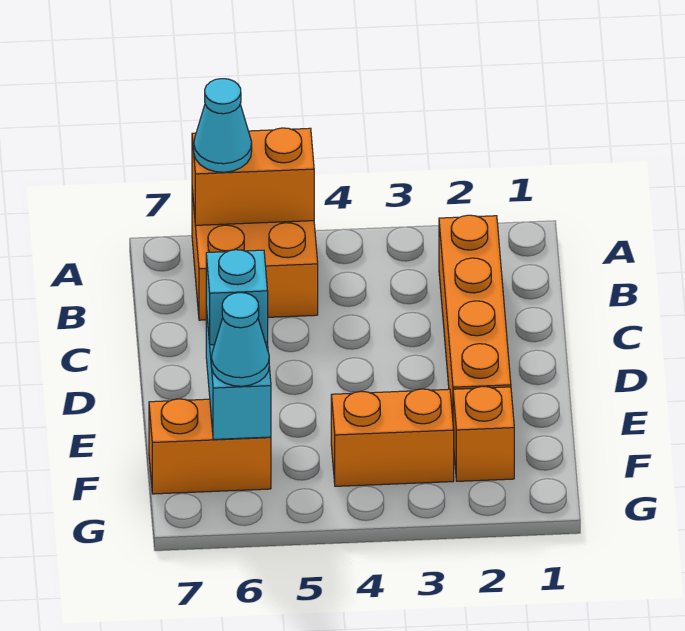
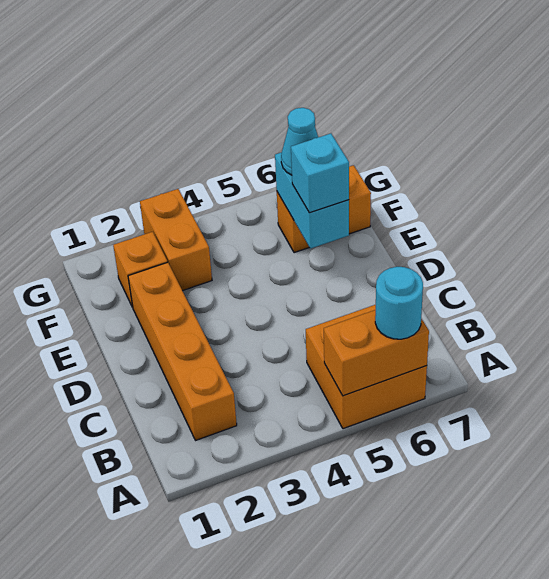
cyan 1x1 cone [194,79,252,172] -> cyan 1x1 round brick [375,267,423,339]
orange 1x2 brick [331,389,454,486] -> orange 1x2 brick turned to [140,189,212,291]

